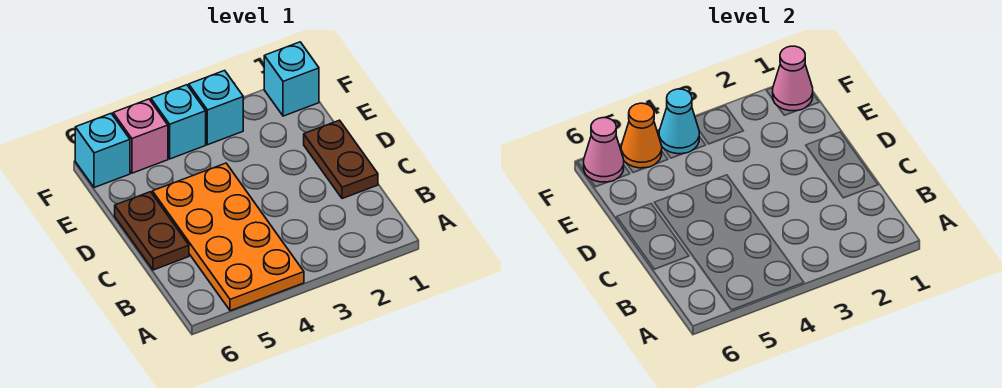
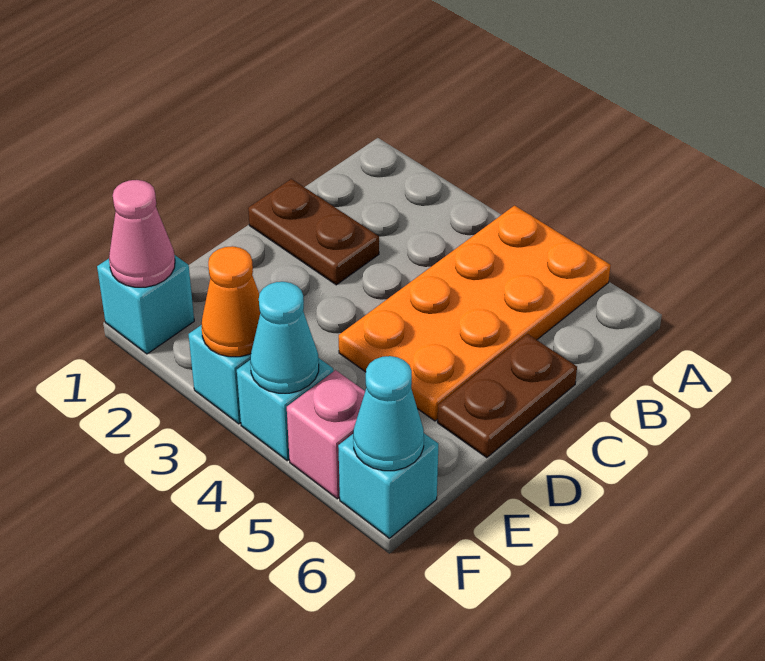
brown 1x2 plate [304,120,378,199] -> brown 1x2 plate turned to [248,179,379,285]
orange 1x1 cone [621,103,662,168] -> orange 1x1 cone moved to [201,246,260,357]
pink 1x1 cone [584,118,624,182] -> cyan 1x1 cone [353,356,424,471]

